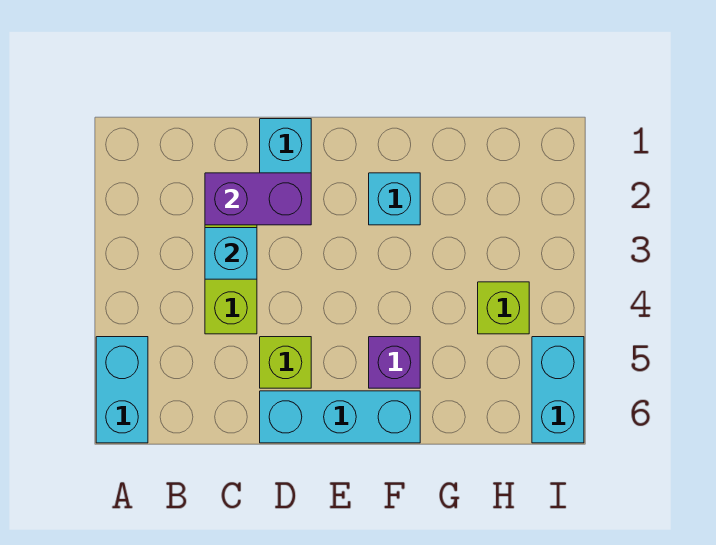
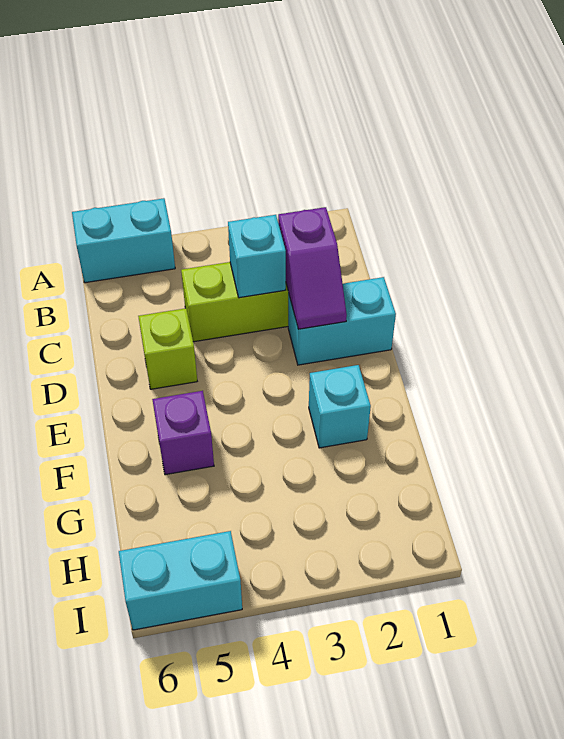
purple 1x2 brick [205,173,311,225] -> purple 1x2 slope [278,207,347,329]
cyan 1x3 brick [260,391,420,443] -> none
lime 1x1 brick [478,282,529,334] -> none

